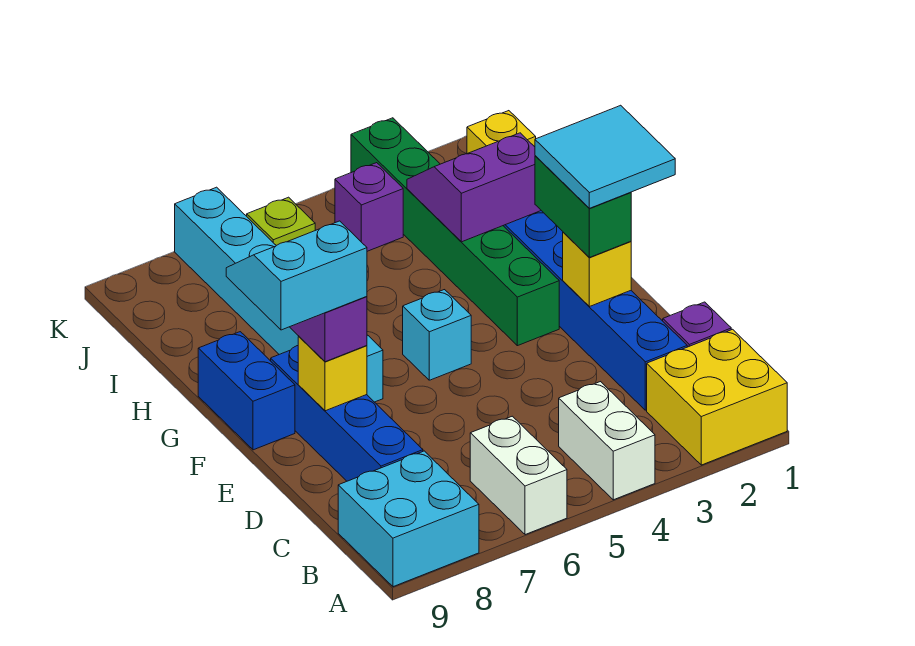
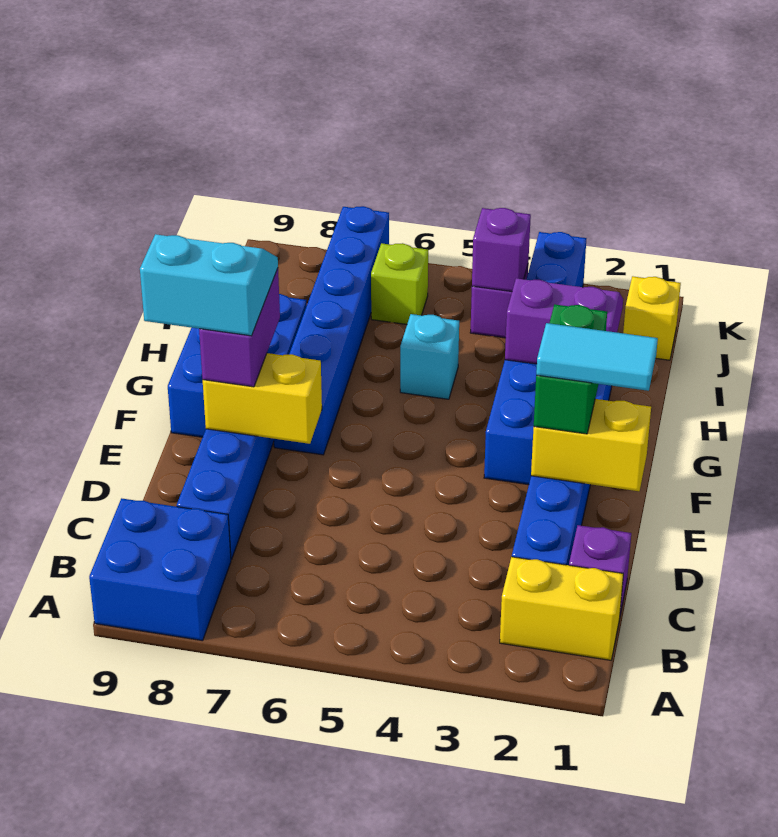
yellow 2x2 brick [647,329,787,465] -> yellow 1x2 brick [500,557,623,660]
white 1x2 brick [559,382,655,500] -> none
white 1x2 brick [470,416,567,535] -> none
cyan 2x2 brick [338,451,479,587] -> blue 2x2 brick [89,498,231,641]
blue 1x4 brick [271,346,423,481] -> blue 1x6 brick [177,294,307,560]
cyan 2x2 tile [535,105,675,208] -> cyan 1x2 tile [536,323,658,391]
yellow 1x1 brick [563,232,631,307] -> yellow 1x2 brick [531,399,651,491]
yellow 1x1 brick [298,337,367,411] -> yellow 1x2 brick [203,353,322,444]
green 1x6 brick [351,118,559,346] -> blue 1x6 brick [484,232,586,485]
cyan 1x1 brick [403,290,471,380] -> cyan 1x1 brick moved to [400,314,459,399]
cyan 1x6 brick [175,187,383,402] -> blue 1x6 brick [274,206,389,455]
none -> purple 1x1 brick [472,208,531,291]

